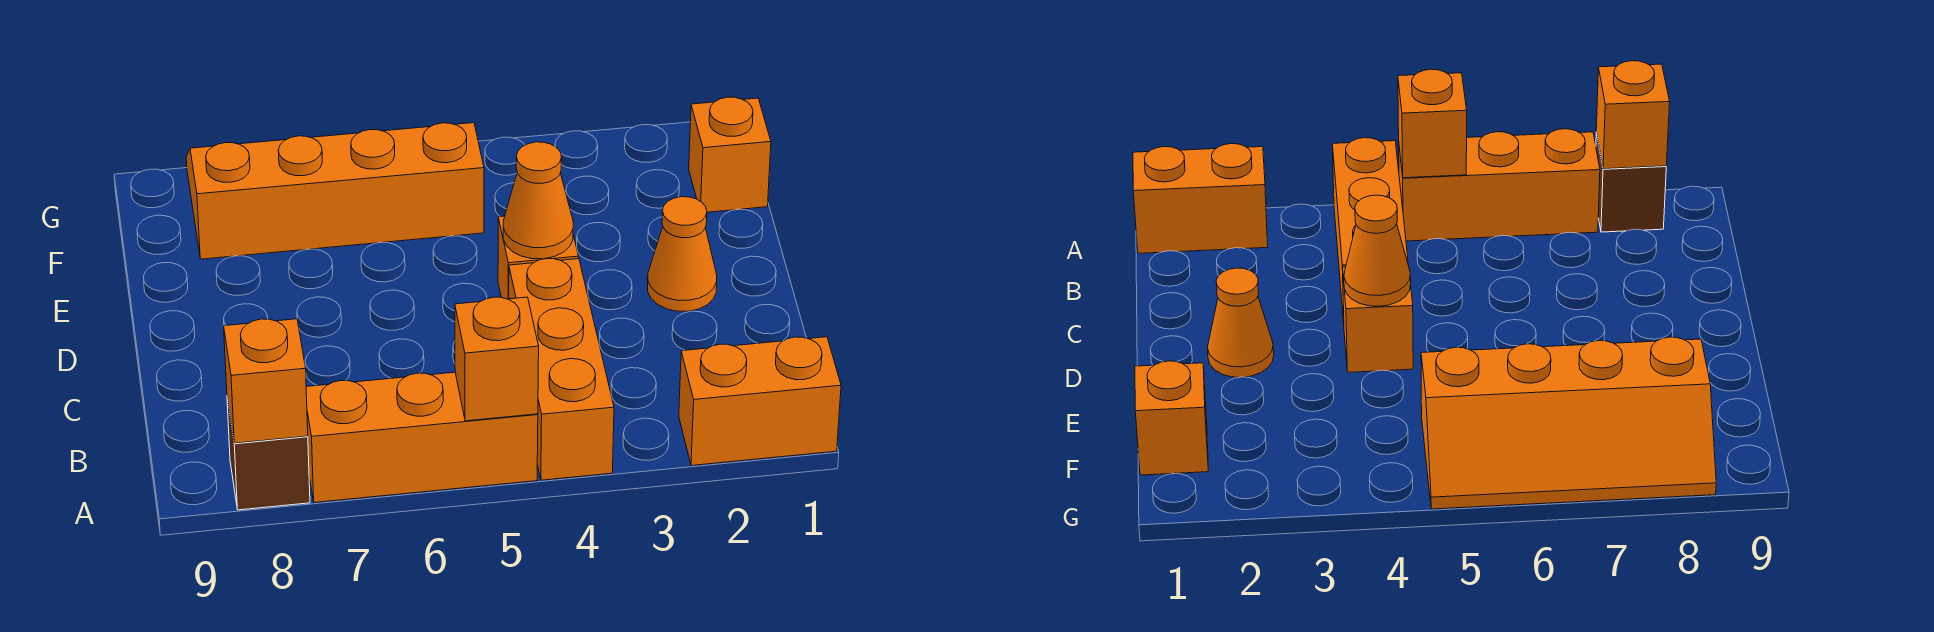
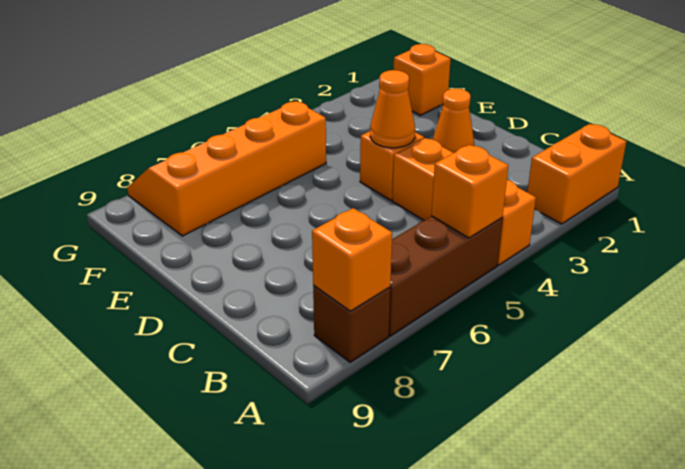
orange 1x3 brick [306,372,538,503] -> brown 1x3 brick [389,216,502,336]

